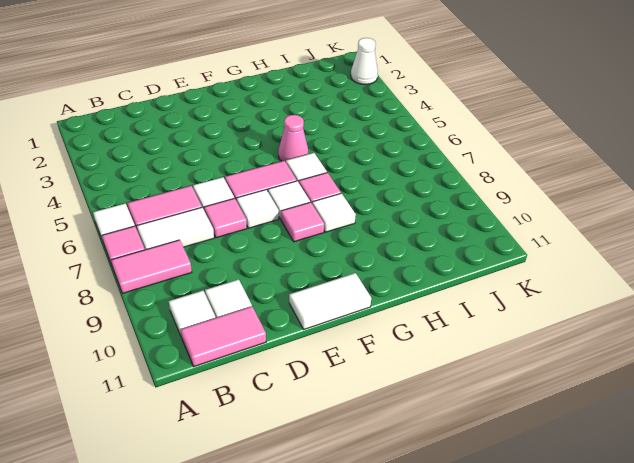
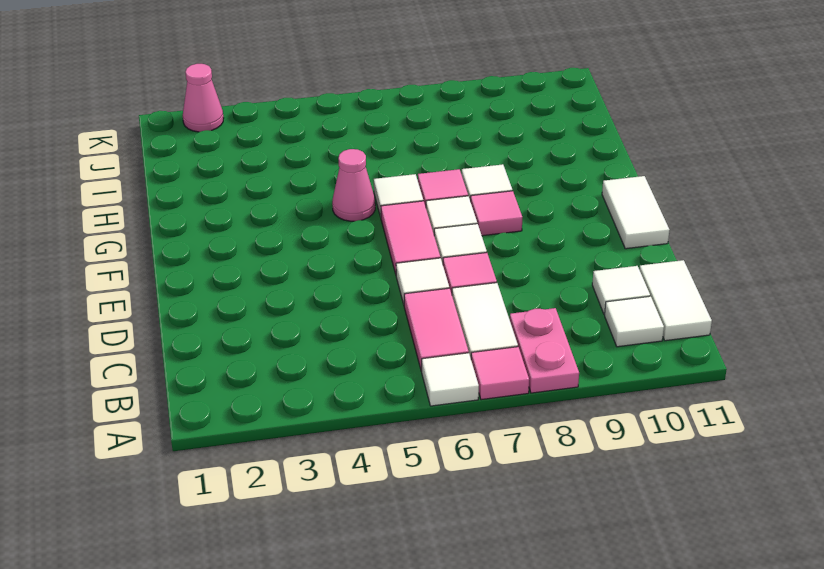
pink 1x2 tile [111,240,192,293] -> pink 1x2 plate [510,308,579,393]
pink 1x2 tile [181,306,266,366] -> white 1x2 tile [639,260,712,341]
white 1x1 cone [351,38,378,84] -> pink 1x1 cone [183,64,224,132]

